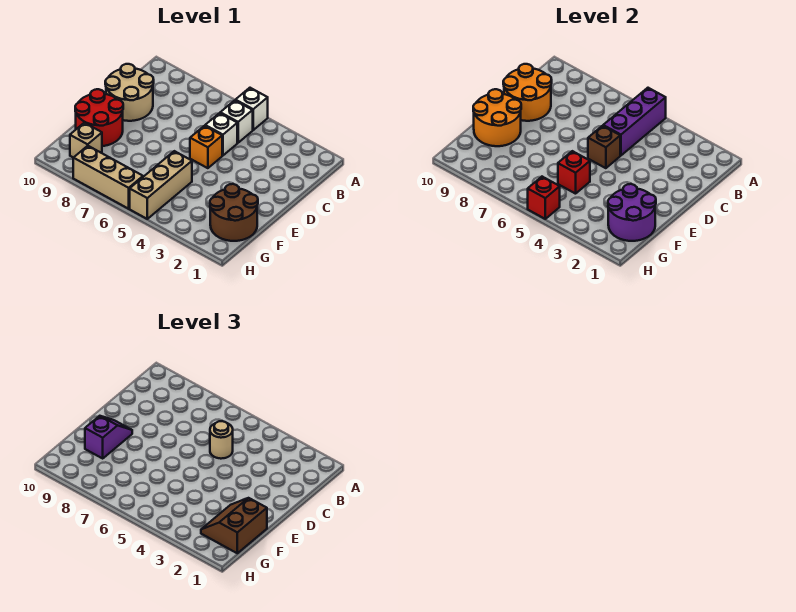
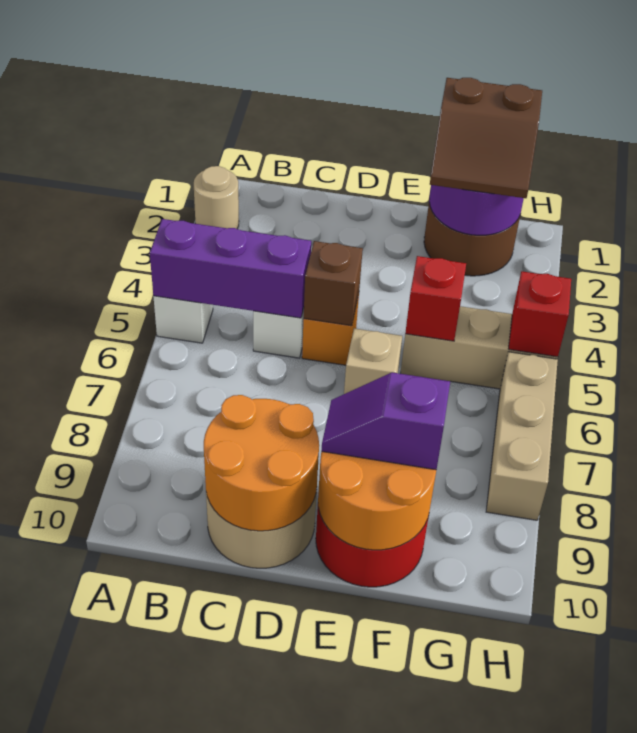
white 1x1 brick [220,100,253,143] -> none
tan 1x1 round brick [210,421,233,459] -> tan 1x1 round brick moved to [194,166,239,229]
tan 1x1 brick [70,123,102,158] -> tan 1x1 brick moved to [344,328,402,394]

